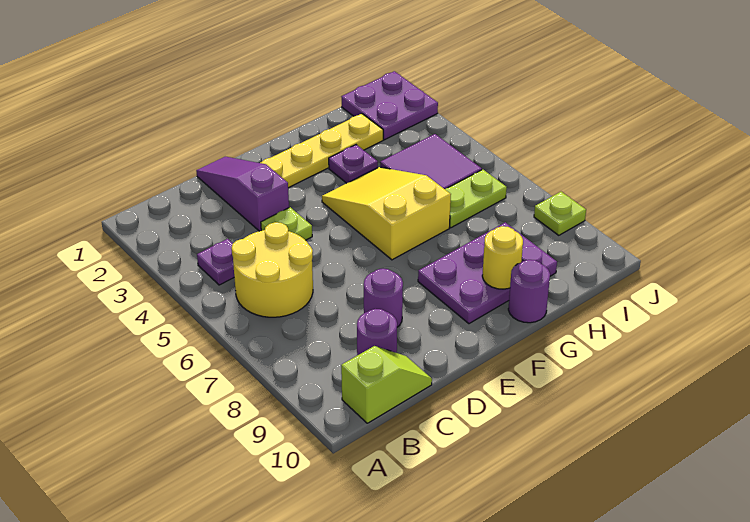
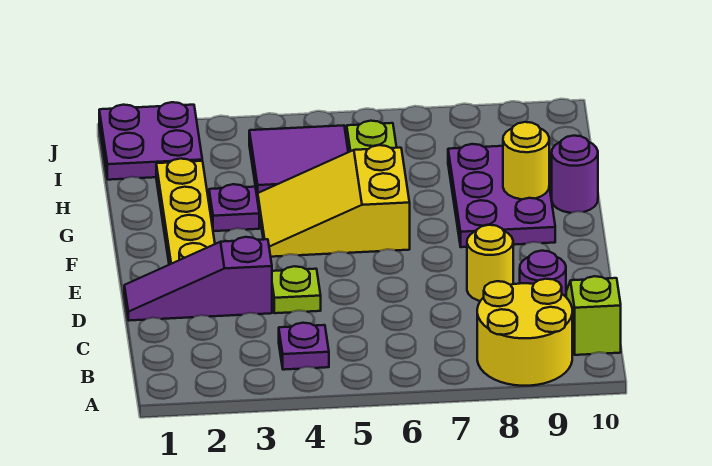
yellow 2x2 round brick [232,222,313,317] -> yellow 2x2 round brick moved to [477,279,572,386]
purple 1x1 round brick [364,269,403,327] -> yellow 1x1 round brick [467,225,513,301]
lime 1x1 plate [534,192,586,235] -> none

